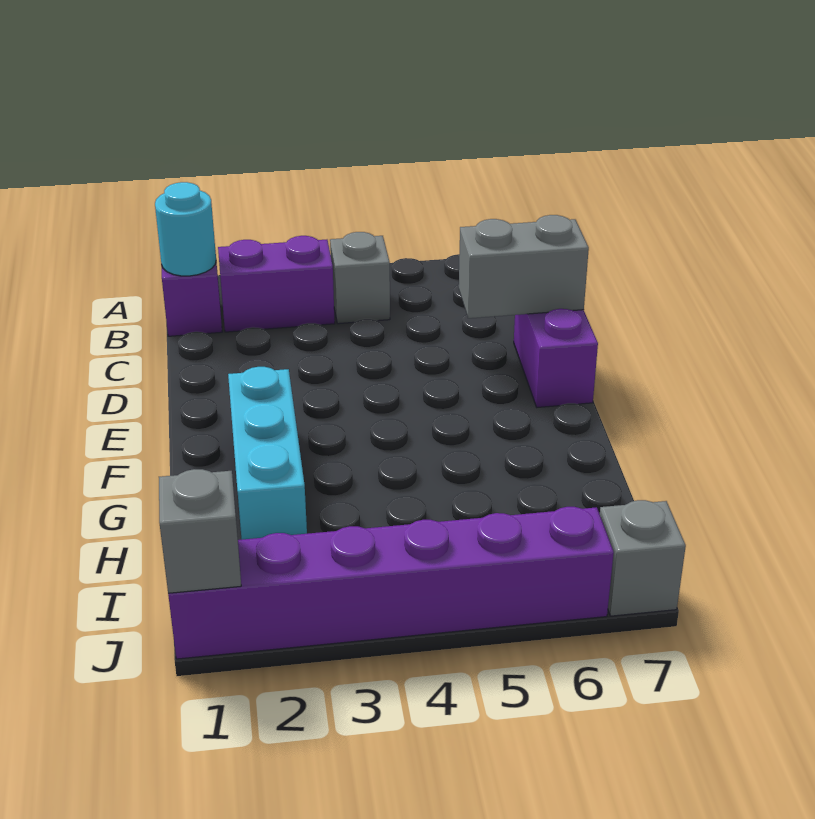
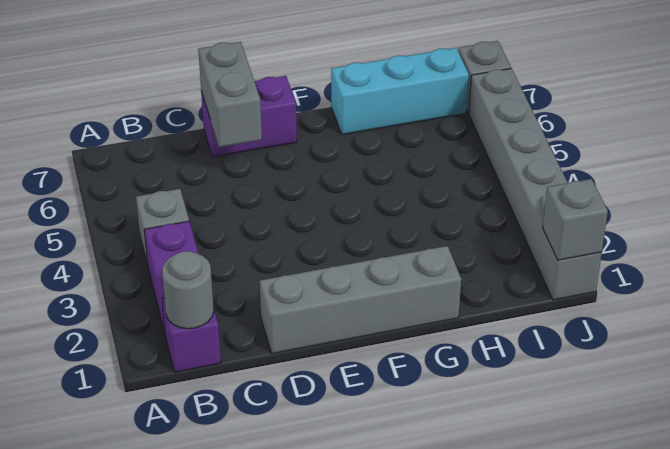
cyan 1x1 round brick [155,182,216,276] -> grey 1x1 round brick [162,251,214,329]
none -> grey 1x4 brick [260,246,461,354]
cyan 1x3 brick [228,367,307,539] -> cyan 1x3 brick moved to [331,48,469,135]
purple 1x6 brick [168,507,614,659] -> grey 1x6 brick [469,68,602,300]

